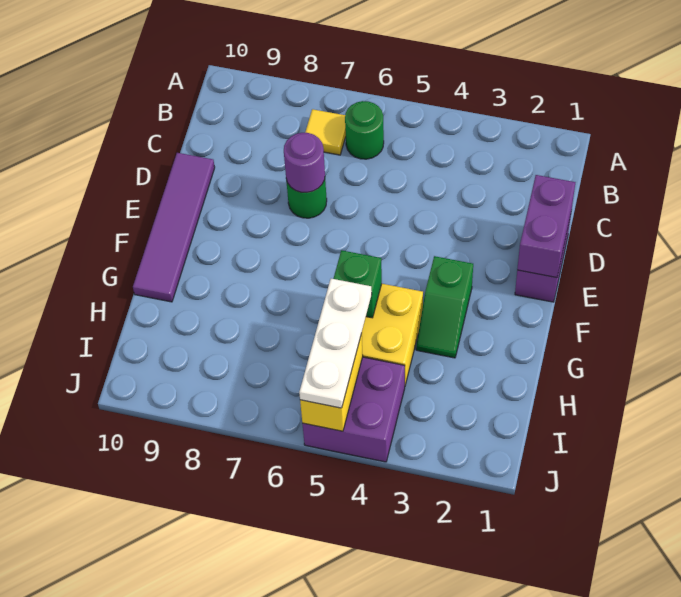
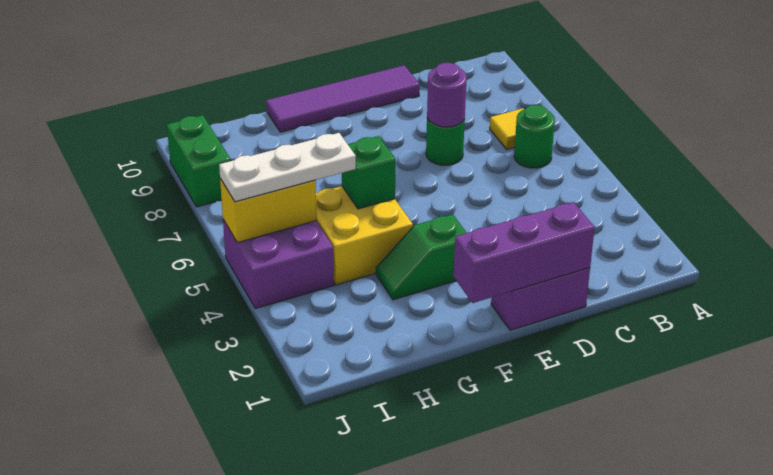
purple 1x2 brick [517,175,575,278] -> purple 1x3 brick [454,202,595,303]
none -> green 1x2 brick [167,115,231,207]

